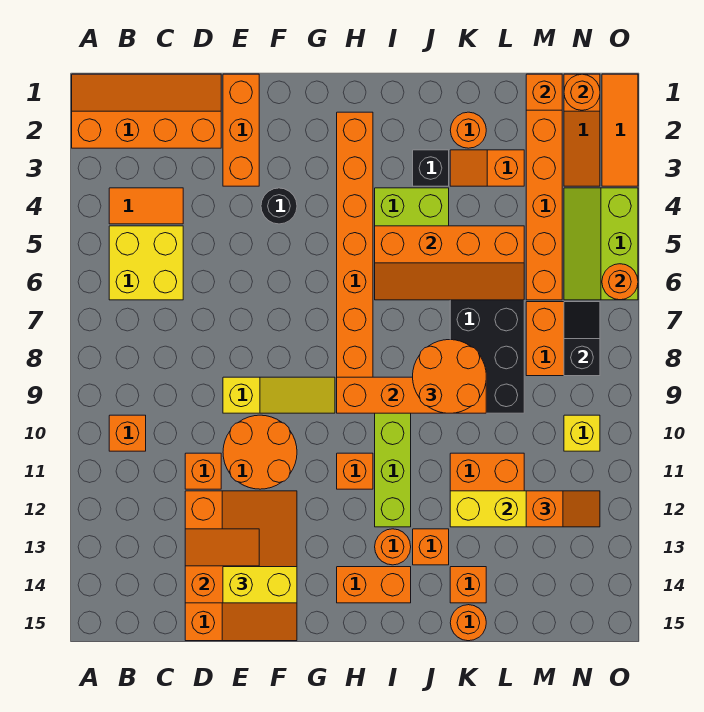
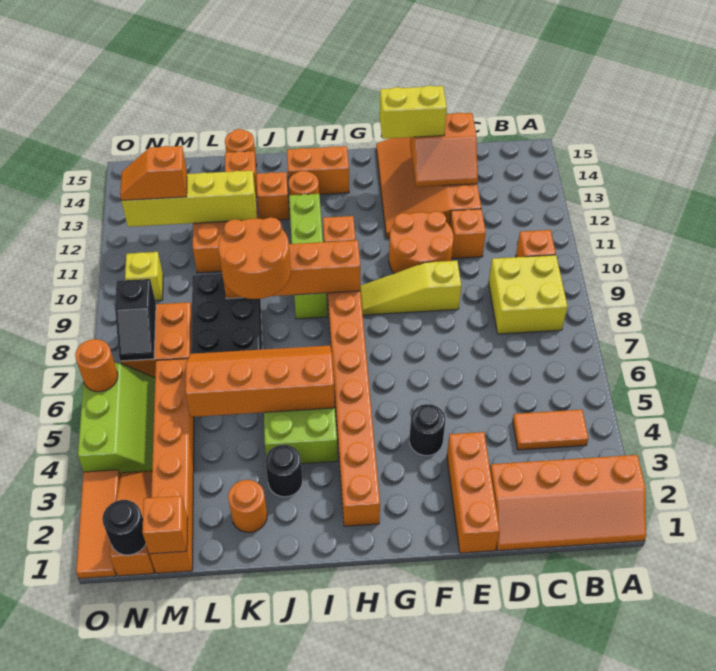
yellow 2x2 brick [109,226,183,300] -> yellow 2x2 brick moved to [489,255,568,334]
black 1x1 brick [413,150,449,186] -> black 1x1 round brick [265,445,303,497]
orange 1x2 slope [450,150,524,186] -> none
orange 1x1 round brick [564,74,600,110] -> black 1x1 round brick [102,500,146,555]

